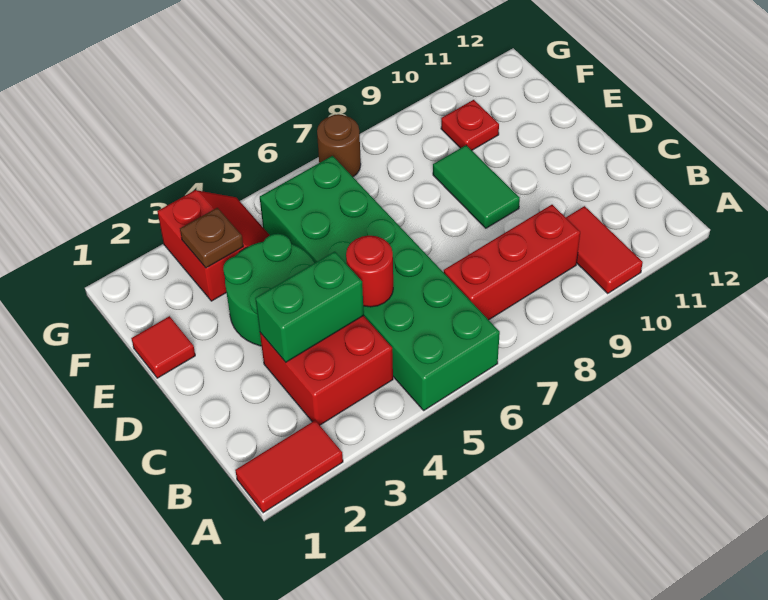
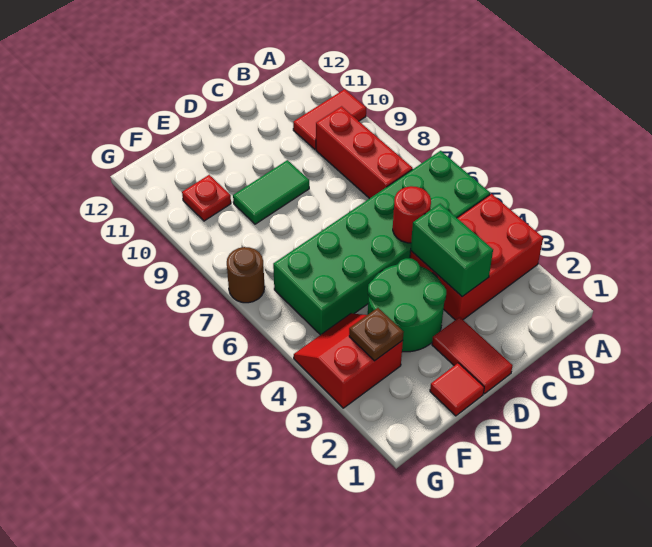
red 1x2 tile [235,420,343,513] -> red 1x2 tile moved to [432,317,513,394]
red 2x2 brick [260,316,393,425] -> red 2x3 brick [410,194,543,320]

